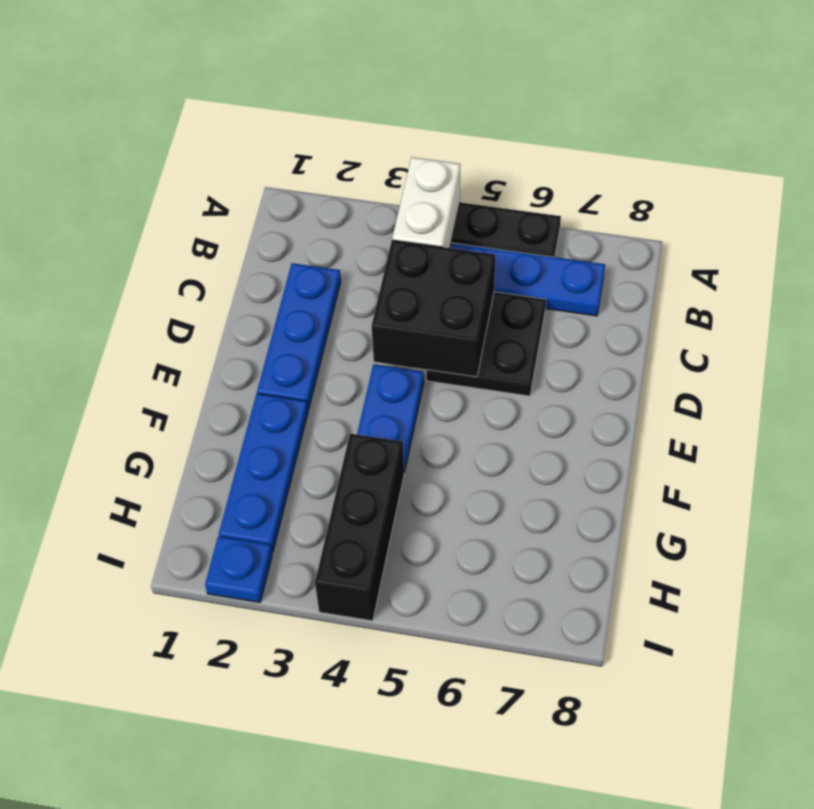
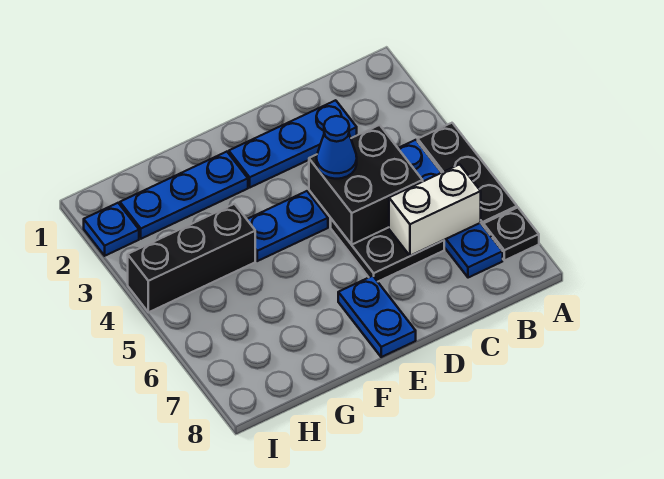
white 1x2 brick [392,157,460,248] -> white 1x2 brick moved to [389,164,481,256]
none -> black 1x1 plate [483,208,539,261]
none -> blue 1x1 cone [317,116,357,179]
none -> blue 1x2 plate [338,276,416,357]

